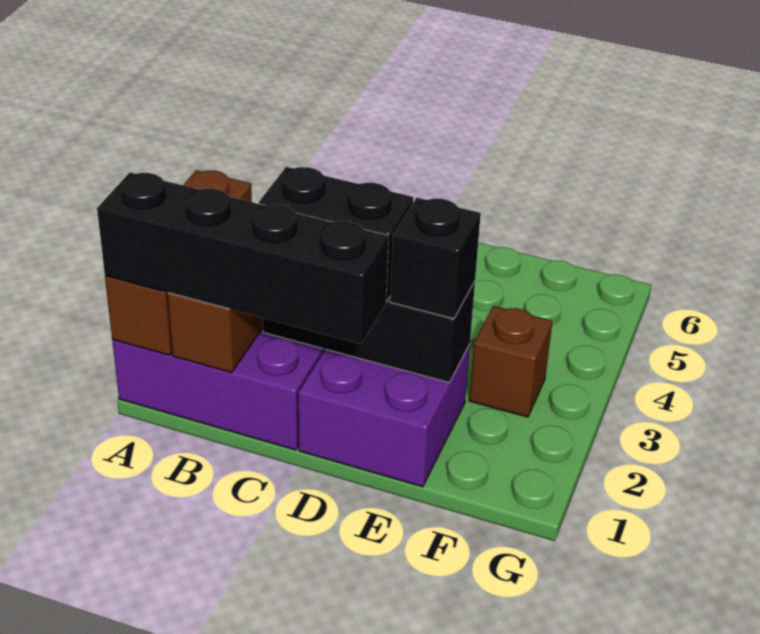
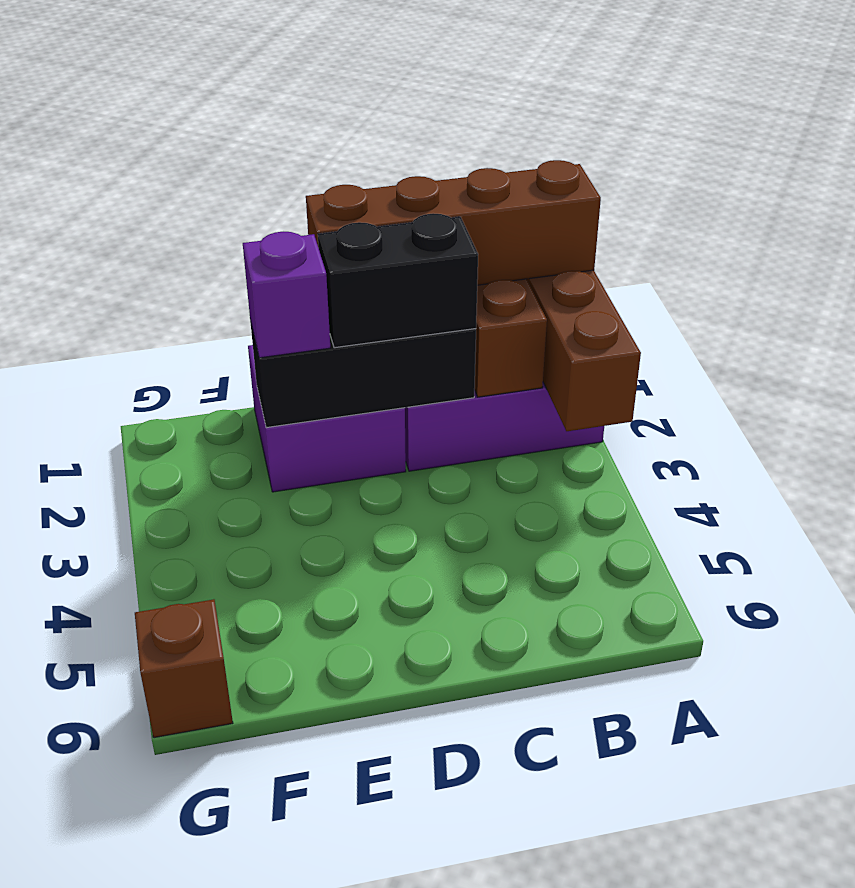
black 1x4 brick [97,173,388,344] -> brown 1x4 brick [306,160,601,285]
black 1x1 brick [390,198,481,319] -> purple 1x1 brick [243,232,330,358]
brown 1x1 brick [469,306,552,417] -> brown 1x1 brick moved to [135,599,233,738]

